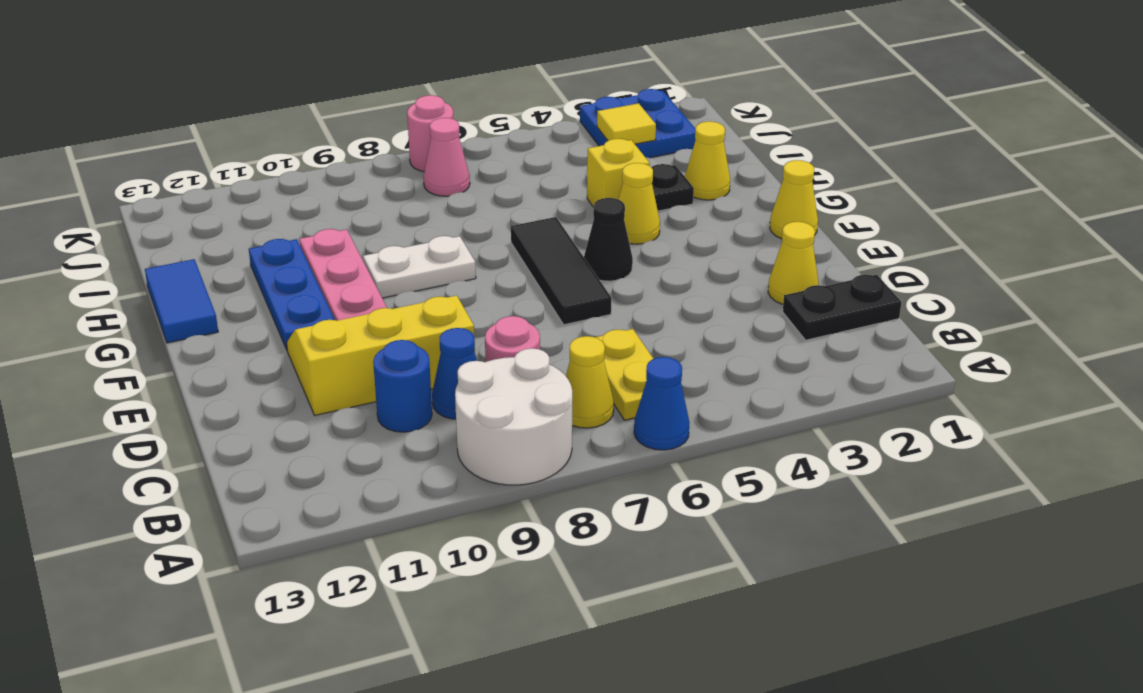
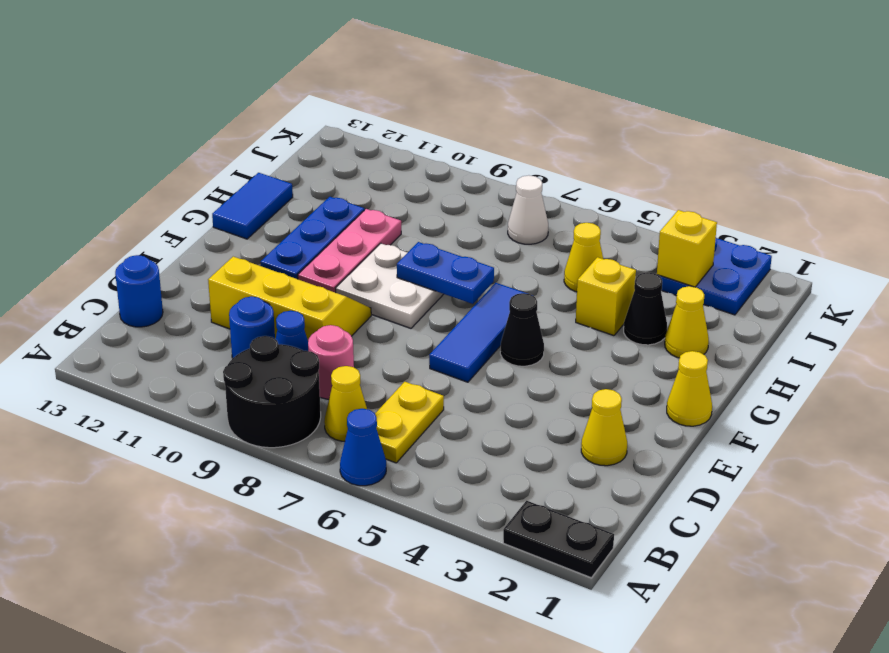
white 2x2 round brick [455,348,572,485] -> black 2x2 round brick [223,336,321,448]
black 1x2 plate [783,275,901,340] -> black 1x2 plate moved to [503,501,614,578]
none -> blue 1x1 round brick [115,255,163,327]
black 1x3 tile [511,217,611,325] -> blue 1x3 tile [429,283,533,382]
yellow 1x1 cone [618,163,660,244] -> yellow 1x1 cone moved to [564,223,603,292]
none -> blue 1x2 plate [397,242,494,304]
white 1x2 plate [363,236,476,298] -> white 2x2 plate [336,243,443,328]
black 1x1 plate [651,164,694,211] -> black 1x1 cone [624,272,667,345]
yellow 1x1 tile [597,103,656,144] -> yellow 1x1 brick [657,210,717,287]
pink 1x1 cone [423,118,470,196] -> white 1x1 cone [508,175,548,244]
pink 1x1 round brick [407,95,453,172] -> none

